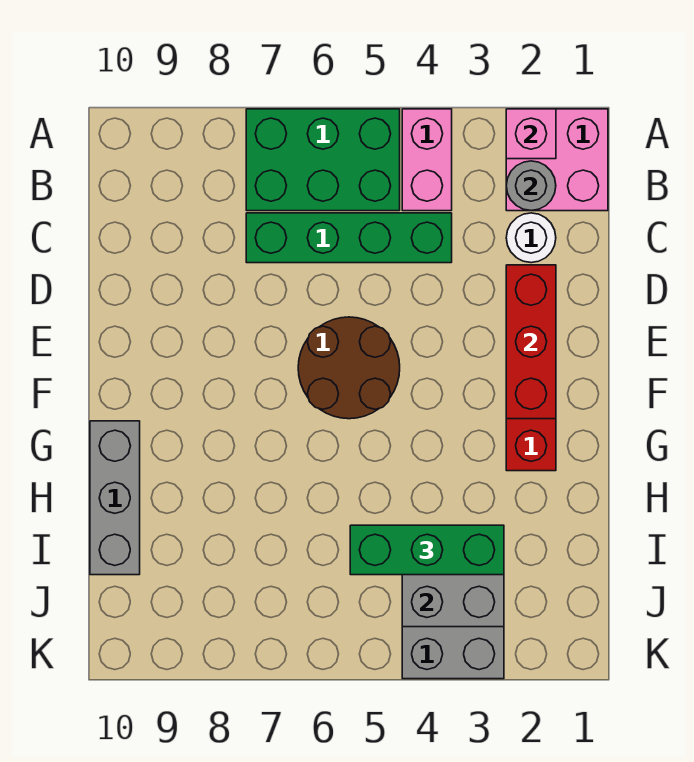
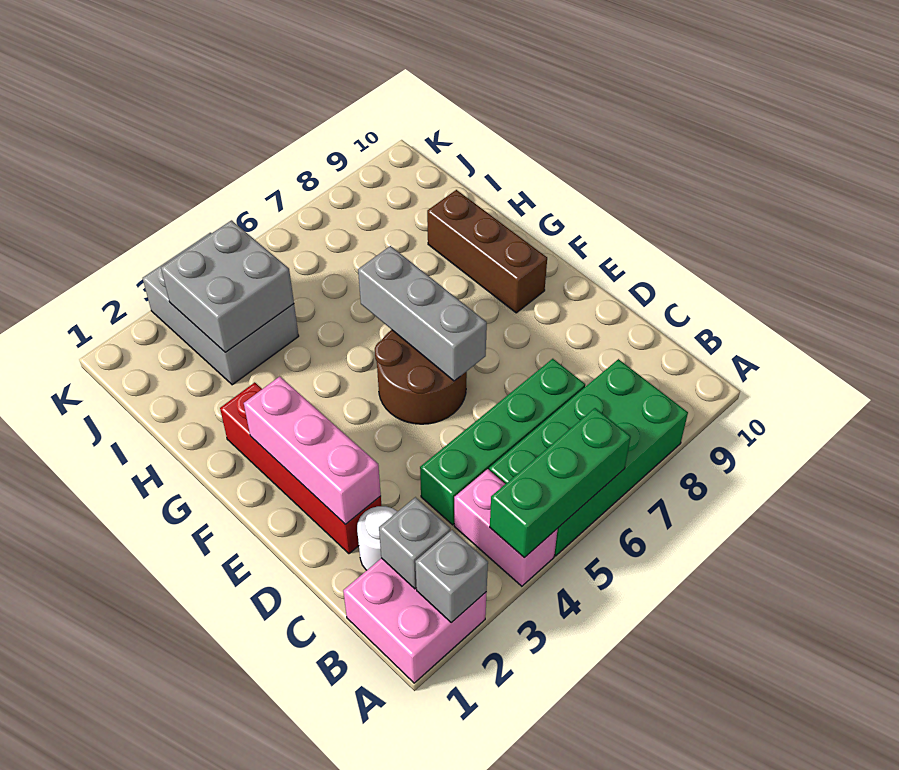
pink 1x1 brick [506,109,556,159] -> grey 1x1 brick [415,530,488,623]
green 2x3 brick [246,109,400,211] -> green 2x4 brick [489,359,688,556]
grey 1x1 round brick [506,161,556,211] -> grey 1x1 brick [379,497,450,589]
red 1x3 brick [506,265,556,419] -> pink 1x3 brick [244,376,381,524]
none -> brown 1x3 brick [427,190,547,313]
grey 1x3 brick [90,421,140,575] -> grey 1x3 brick moved to [358,246,487,381]
green 1x3 brick [350,525,504,575] -> green 1x3 brick moved to [490,408,631,558]

